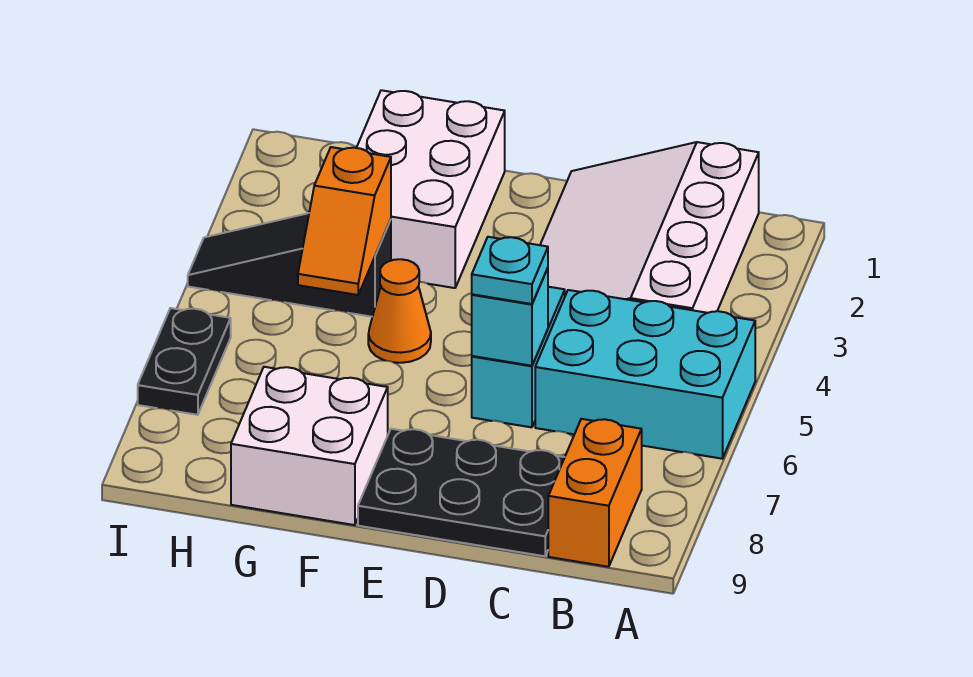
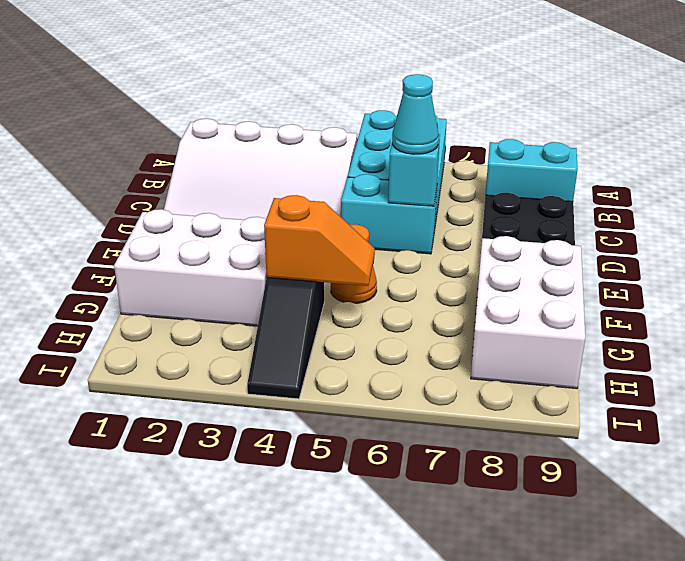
orange 1x2 brick [548,419,642,567] -> cyan 1x2 brick [485,139,578,201]
cyan 1x1 plate [472,237,548,304] -> cyan 1x1 cone [392,74,439,154]
white 2x2 brick [231,367,388,525] -> white 2x3 brick [471,236,585,389]
black 1x2 plate [138,308,231,415] -> none

